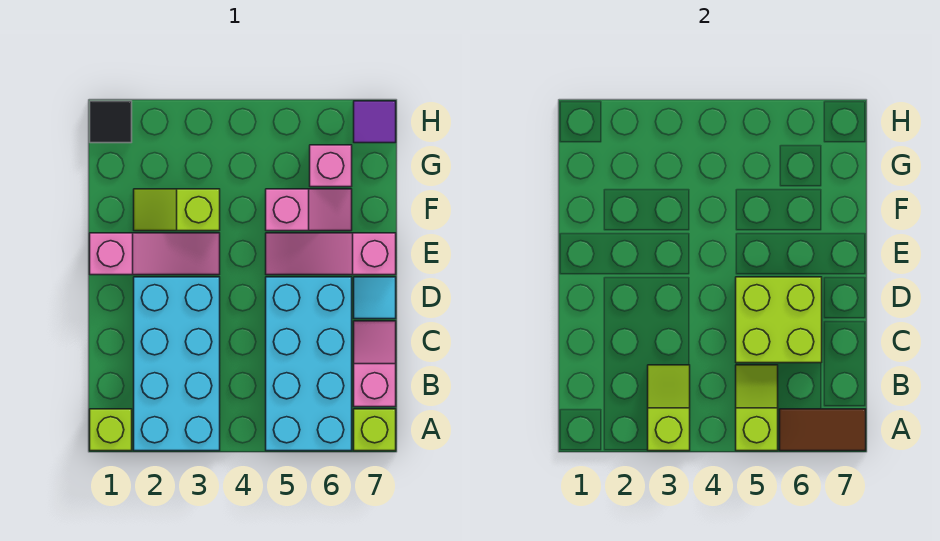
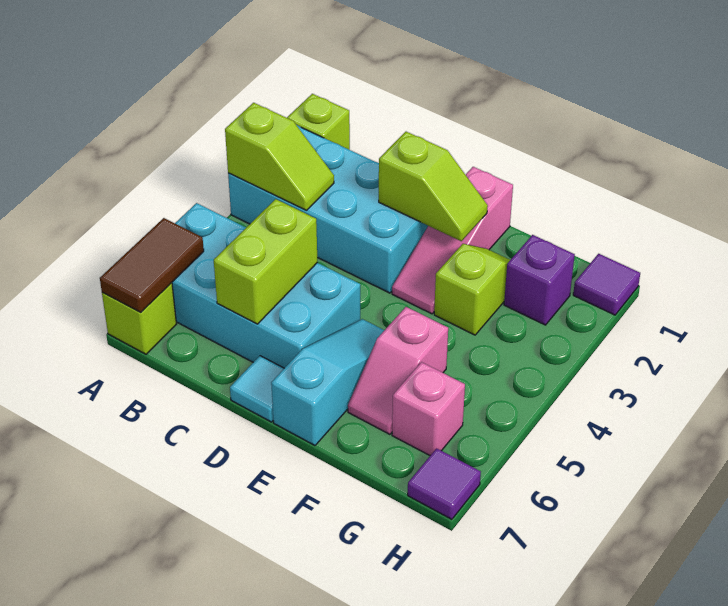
lime 1x2 slope [736,365,778,451] -> lime 1x2 slope moved to [379,132,488,241]
pink 1x2 slope [354,321,396,407] -> none
lime 2x2 brick [736,277,822,363] -> lime 1x2 brick [214,199,317,324]
pink 1x3 slope [266,233,396,275] -> cyan 1x3 slope [271,319,384,445]
none -> purple 1x1 brick [504,235,575,325]
black 1x1 tile [90,101,132,143] -> purple 1x1 tile [573,254,640,315]

